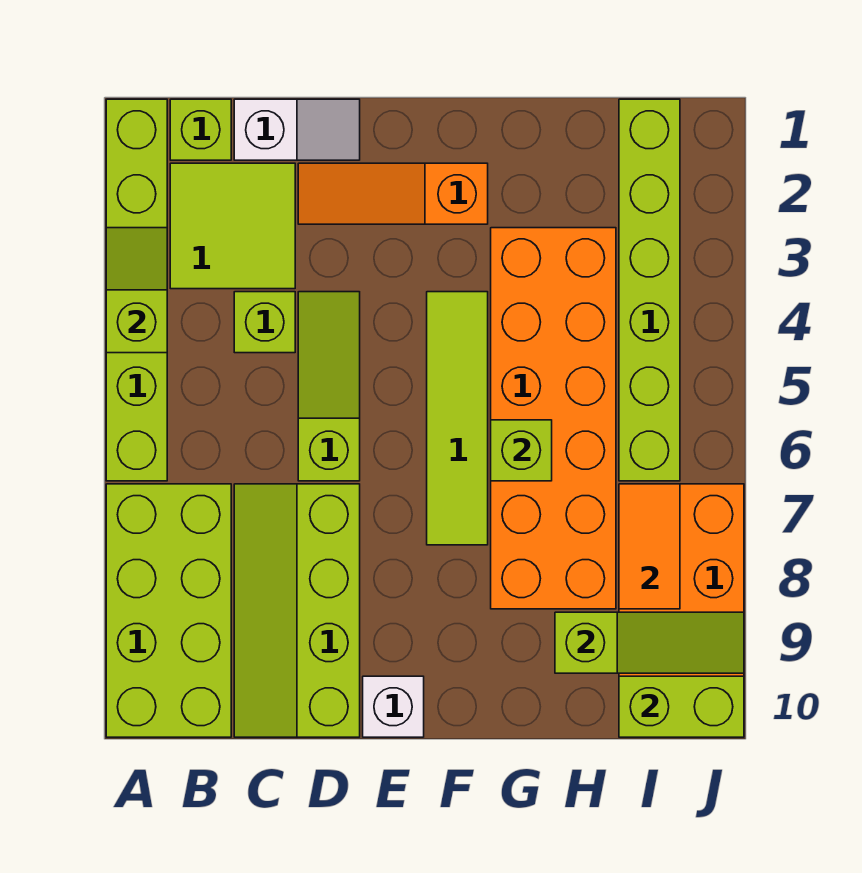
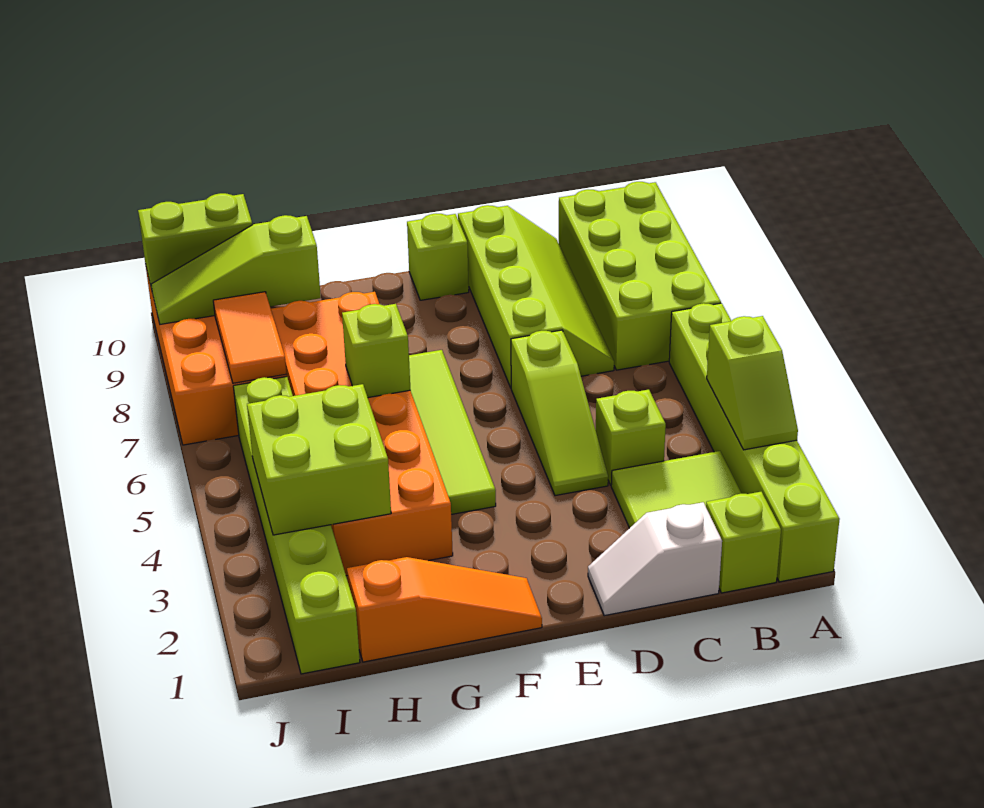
orange 1x3 slope [298,163,488,224] -> orange 1x3 slope moved to [347,557,542,662]
white 1x1 brick [363,676,424,737] -> lime 1x1 brick [407,214,469,300]
none -> lime 2x2 brick [247,384,391,535]

